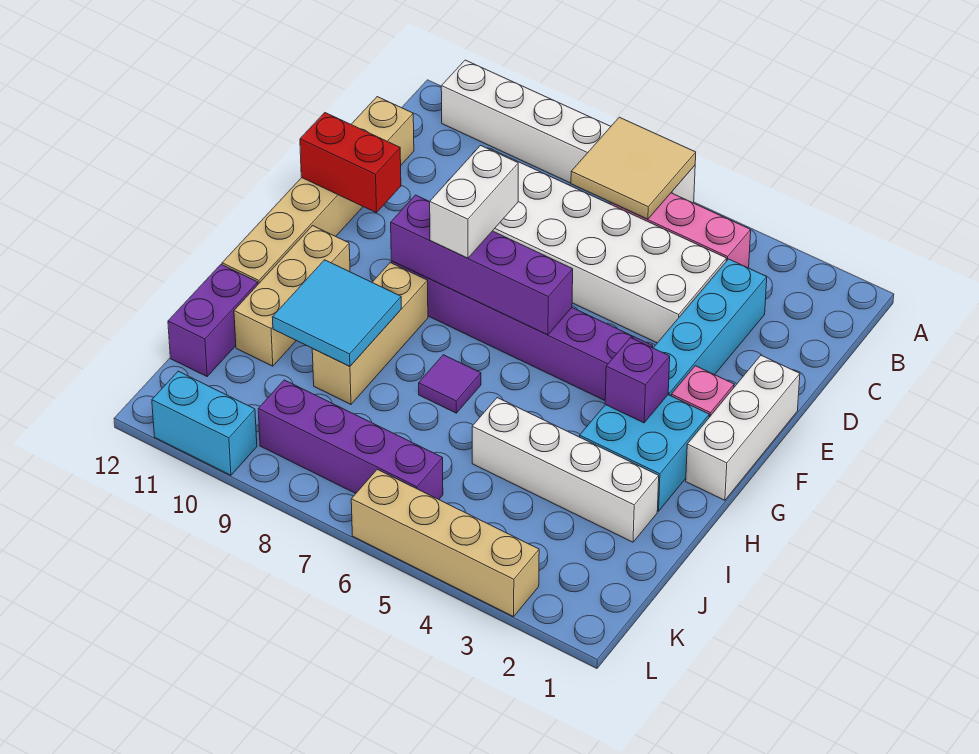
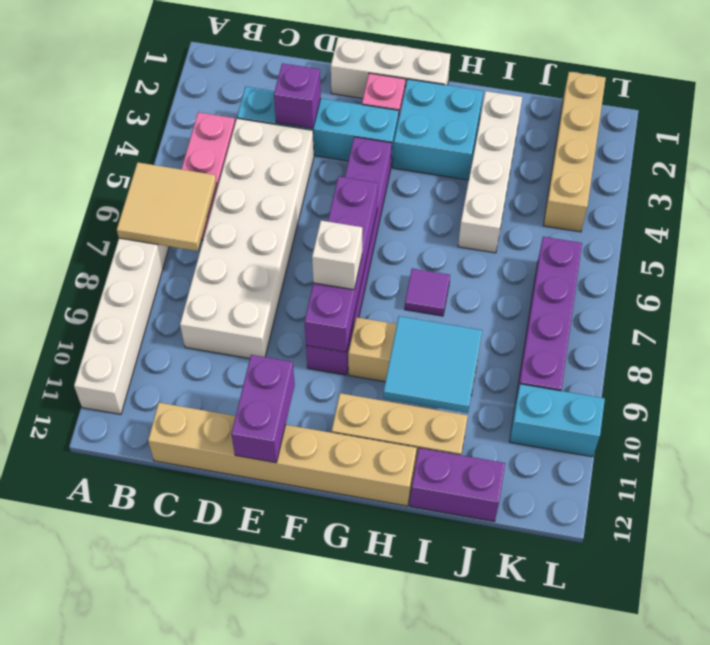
white 1x2 brick [430,146,518,258] -> white 1x1 brick [312,221,362,290]
red 1x2 brick [300,113,401,213] -> purple 1x2 brick [231,355,295,463]
purple 1x1 brick [605,338,670,423] -> purple 1x1 brick moved to [274,63,321,128]
tan 1x4 brick [351,469,539,617] -> tan 1x4 brick moved to [543,72,606,232]
cyan 1x2 brick [152,371,257,475] -> cyan 1x2 brick turned to [510,384,605,457]

